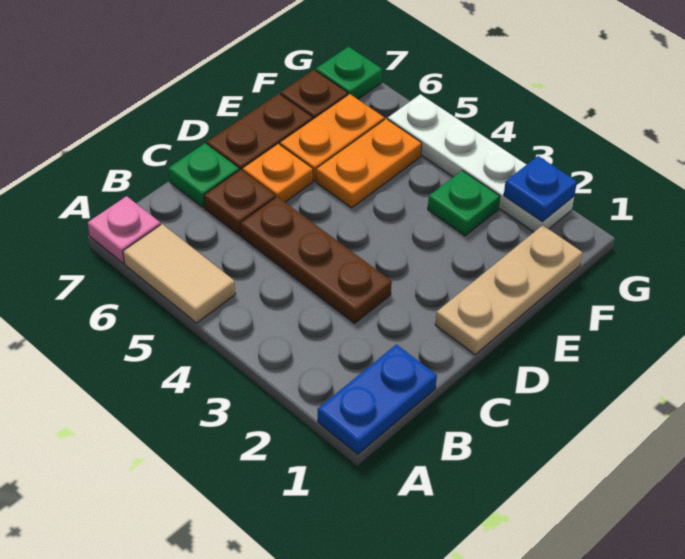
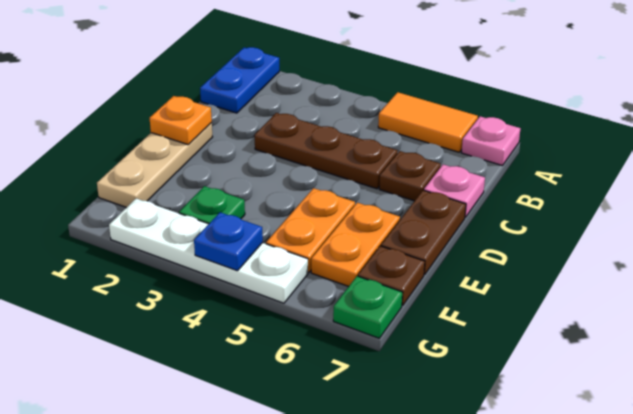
tan 1x2 tile [123,224,235,323] -> orange 1x2 tile [378,92,478,152]
green 1x1 plate [168,143,239,207] -> pink 1x1 plate [424,164,485,217]
orange 1x1 plate [242,144,313,202] -> orange 1x1 plate moved to [150,96,212,145]
blue 1x1 plate [504,156,577,222] -> blue 1x1 plate moved to [194,212,263,271]

